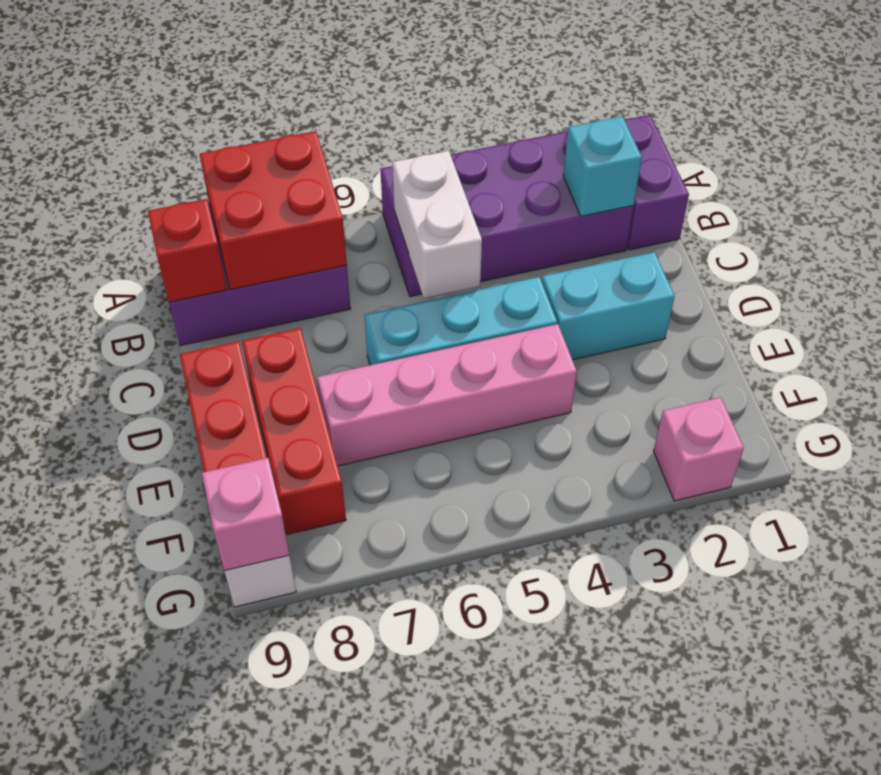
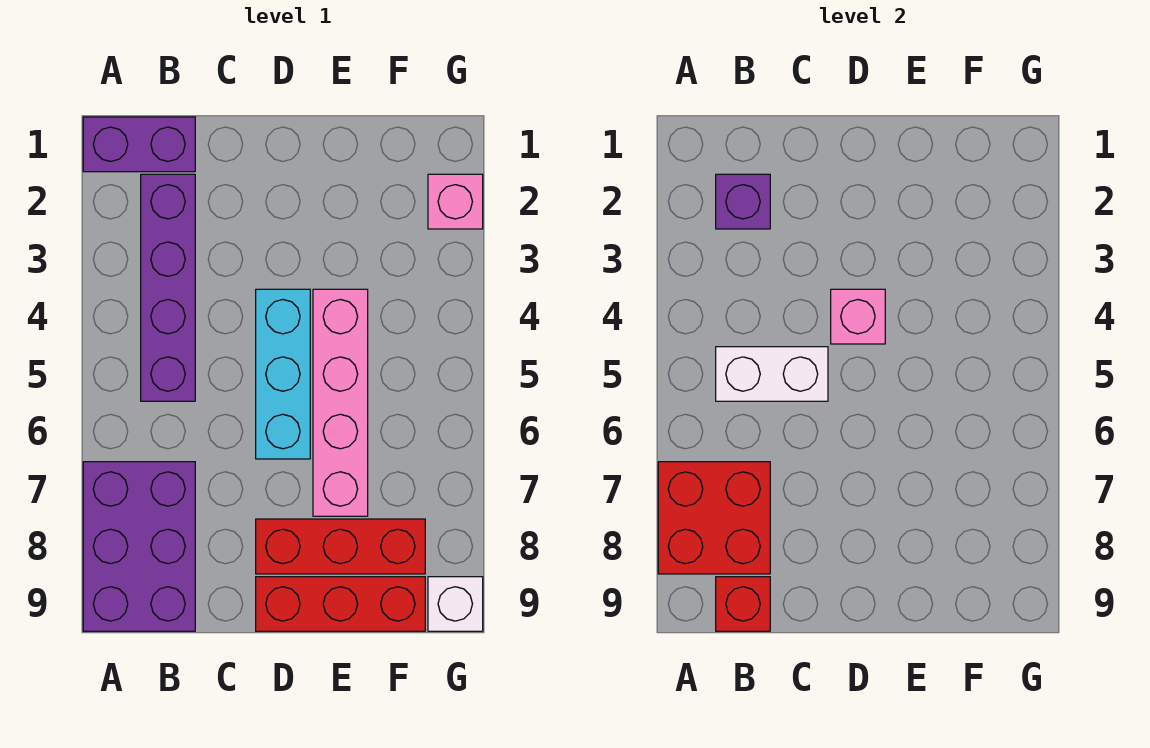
purple 2x4 brick [380,131,634,297] -> purple 1x4 brick [141,174,195,401]
cyan 1x1 brick [563,116,642,216] -> purple 1x1 brick [716,174,770,229]
cyan 1x2 brick [542,252,675,360] -> none
pink 1x1 brick [202,458,289,571] -> pink 1x1 brick moved to [831,289,885,344]

